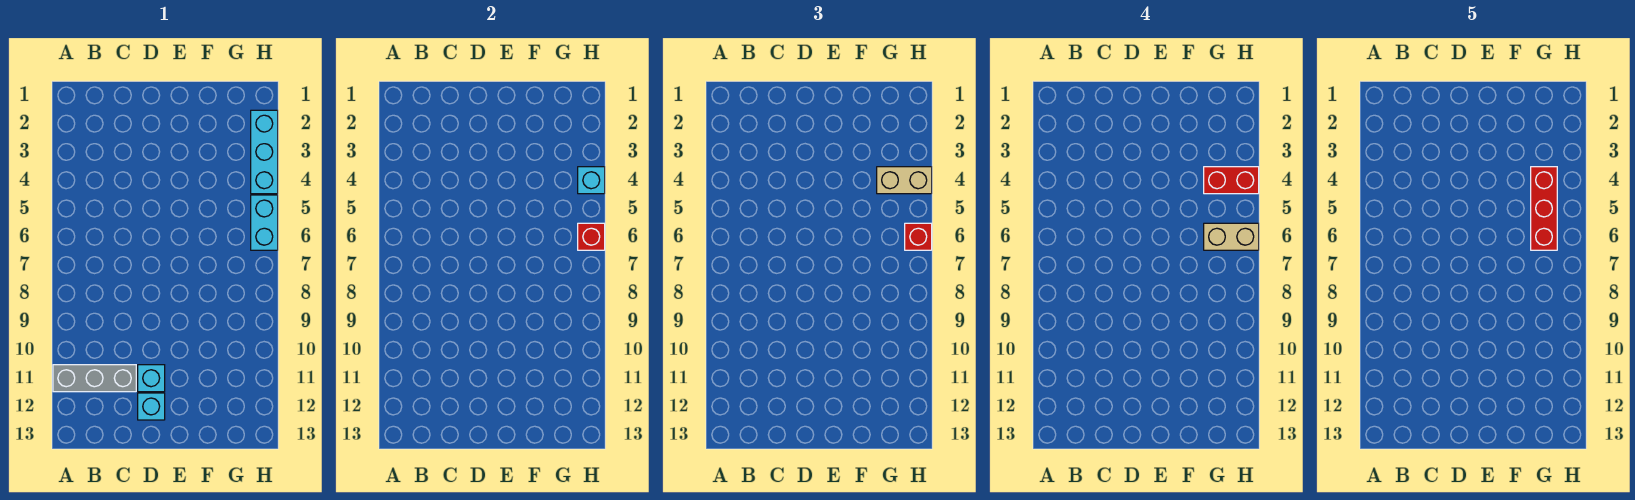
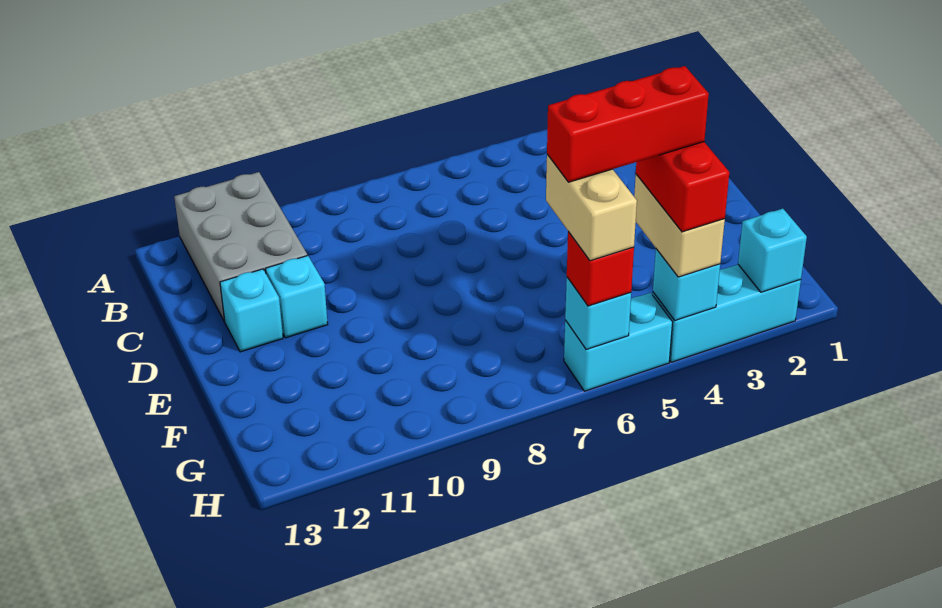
grey 1x3 brick [53,365,136,392] -> grey 2x3 brick [174,172,307,321]
none -> cyan 1x1 brick [738,209,807,292]
red 1x1 brick [578,223,605,250] -> cyan 1x1 brick [565,277,631,349]

